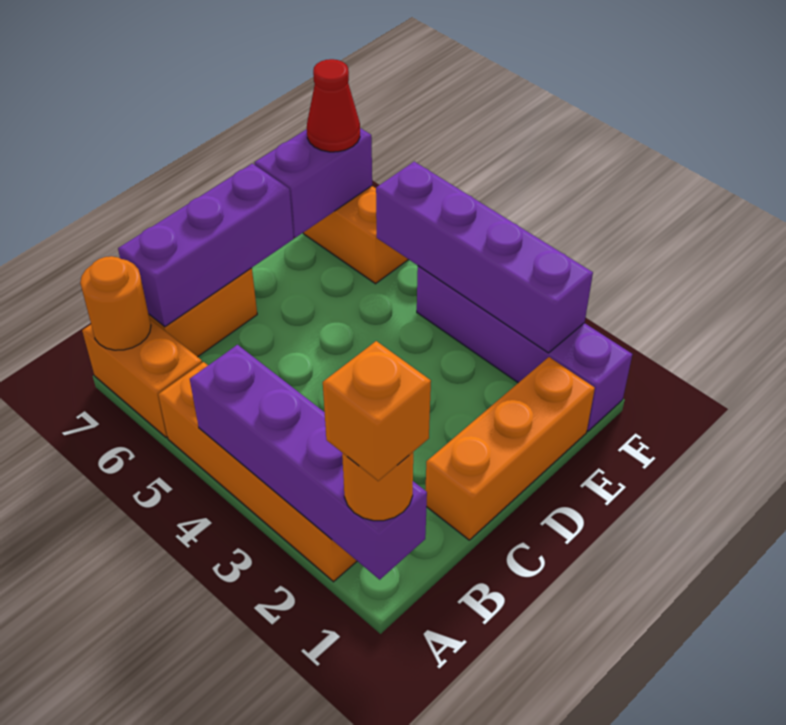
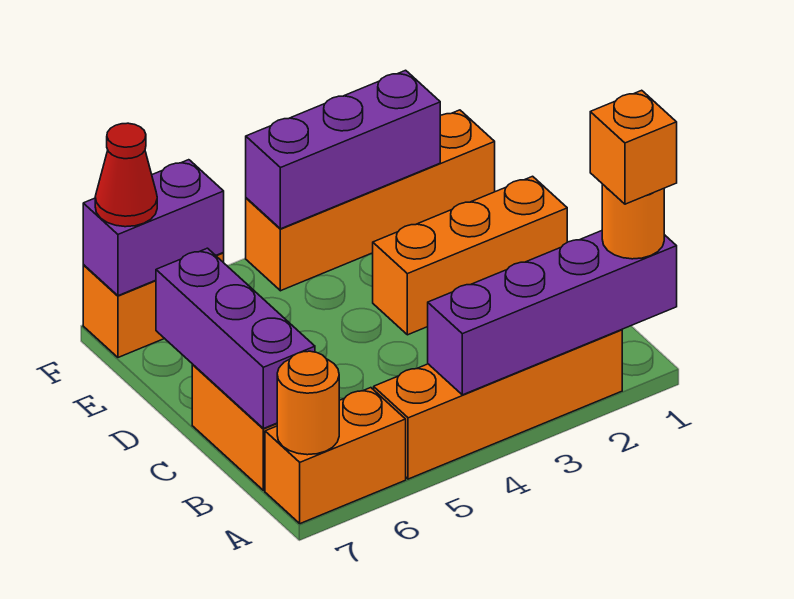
orange 1x3 brick [425,357,595,540] -> orange 1x3 brick turned to [373,176,567,335]
purple 1x2 brick [254,128,372,238] -> purple 1x2 brick turned to [83,160,224,296]
purple 1x4 brick [417,266,632,431] -> orange 1x4 brick [246,110,495,291]
purple 1x4 brick [376,162,593,353] -> purple 1x3 brick [246,70,440,229]

